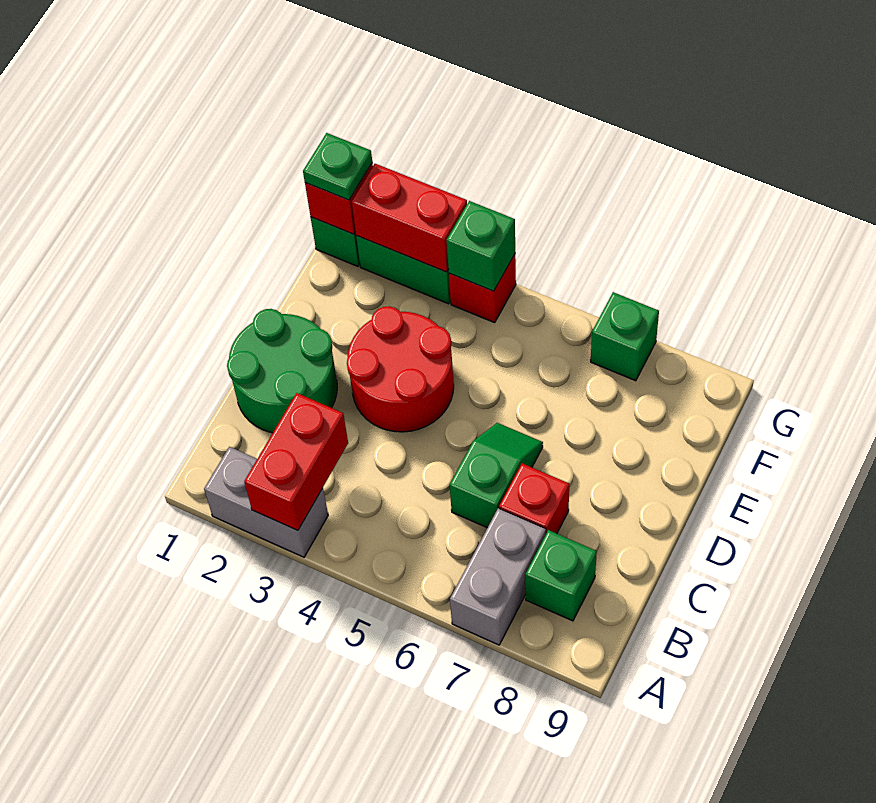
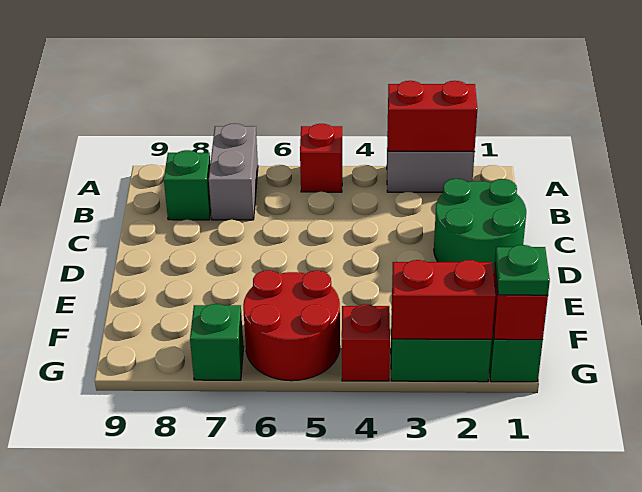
red 1x2 brick [244,393,348,530] -> red 1x2 brick turned to [388,81,477,152]
green 1x2 slope [450,423,543,528] -> none
red 1x1 brick [499,463,569,534] -> red 1x1 brick moved to [300,124,342,192]
red 2x2 round brick [347,306,454,432] -> red 2x2 round brick moved to [243,270,340,381]
green 1x1 brick [447,201,515,291] -> none

